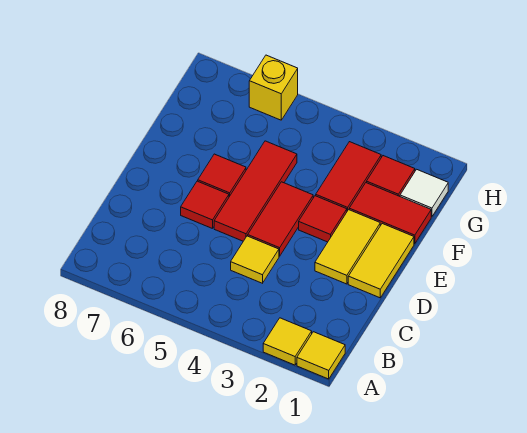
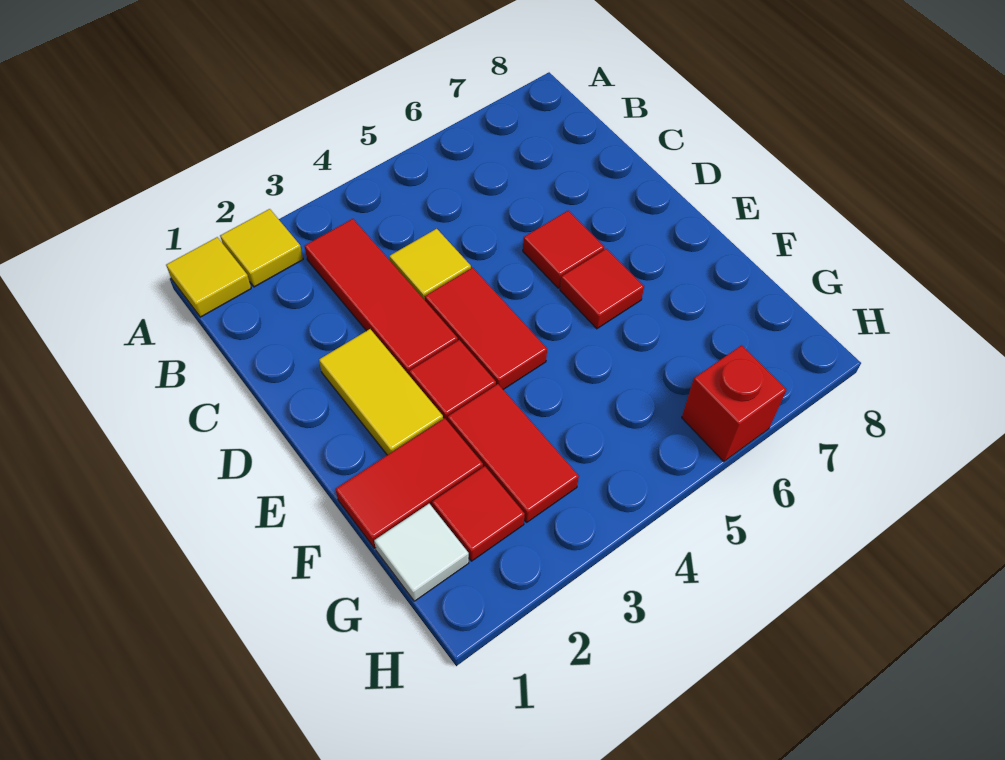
yellow 1x2 tile [348,224,414,298] -> none
red 1x3 tile [214,141,297,241] -> red 1x3 tile moved to [304,219,458,376]
yellow 1x1 brick [249,55,298,120] -> red 1x1 brick [682,345,787,462]

